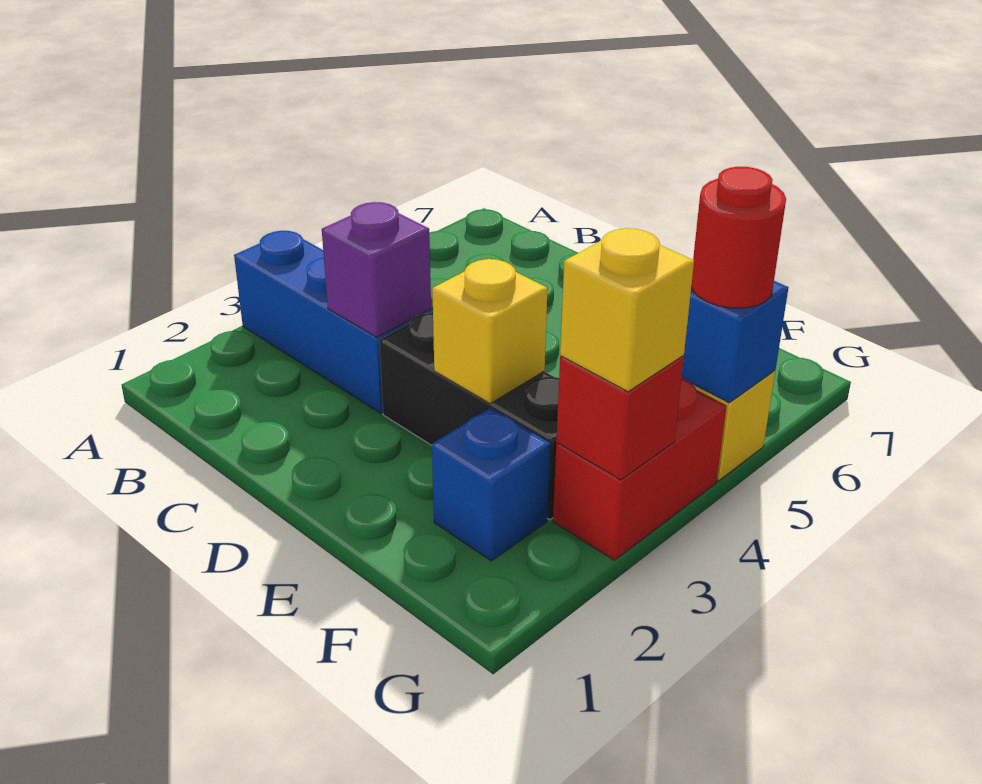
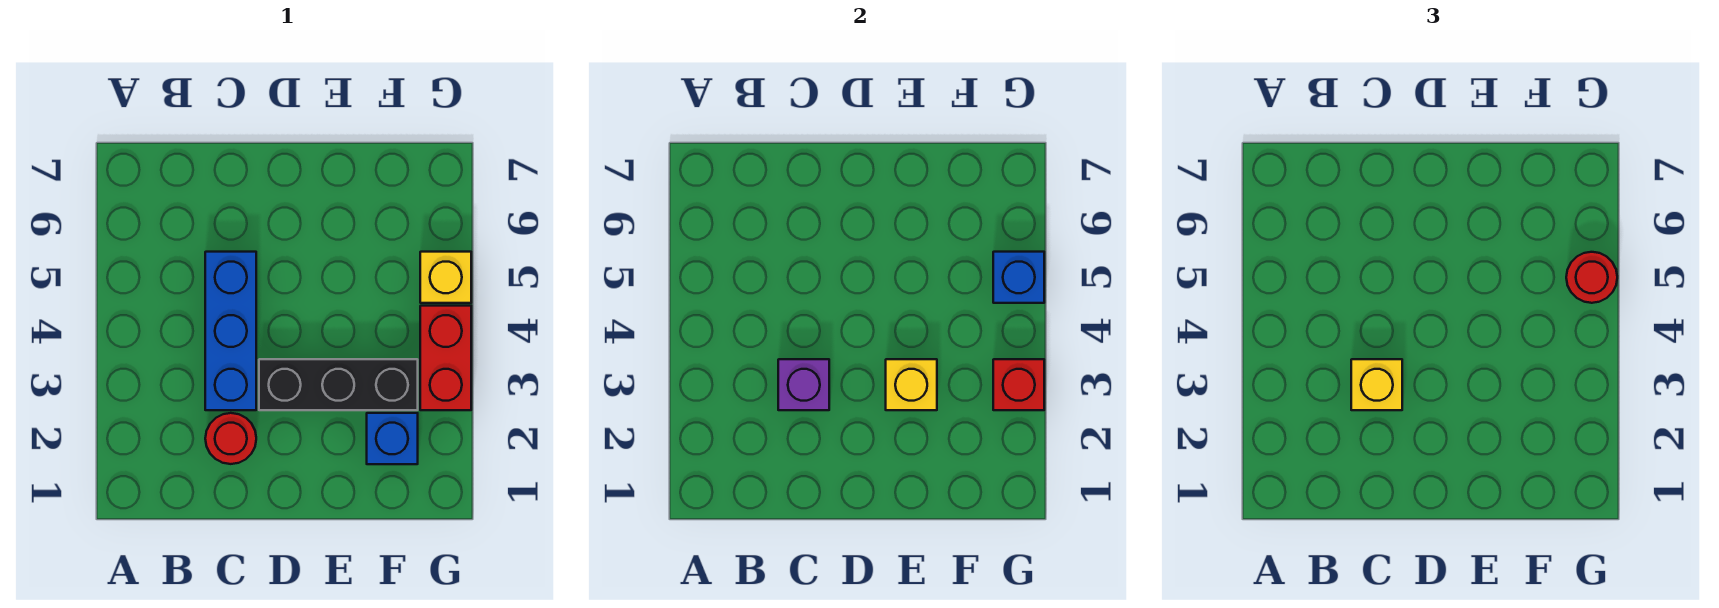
blue 1x3 brick [234,231,431,413] -> blue 1x3 brick turned to [205,252,256,410]
none -> red 1x1 round brick [205,413,256,464]
yellow 1x1 brick [560,228,694,392] -> yellow 1x1 brick moved to [1351,359,1402,410]

